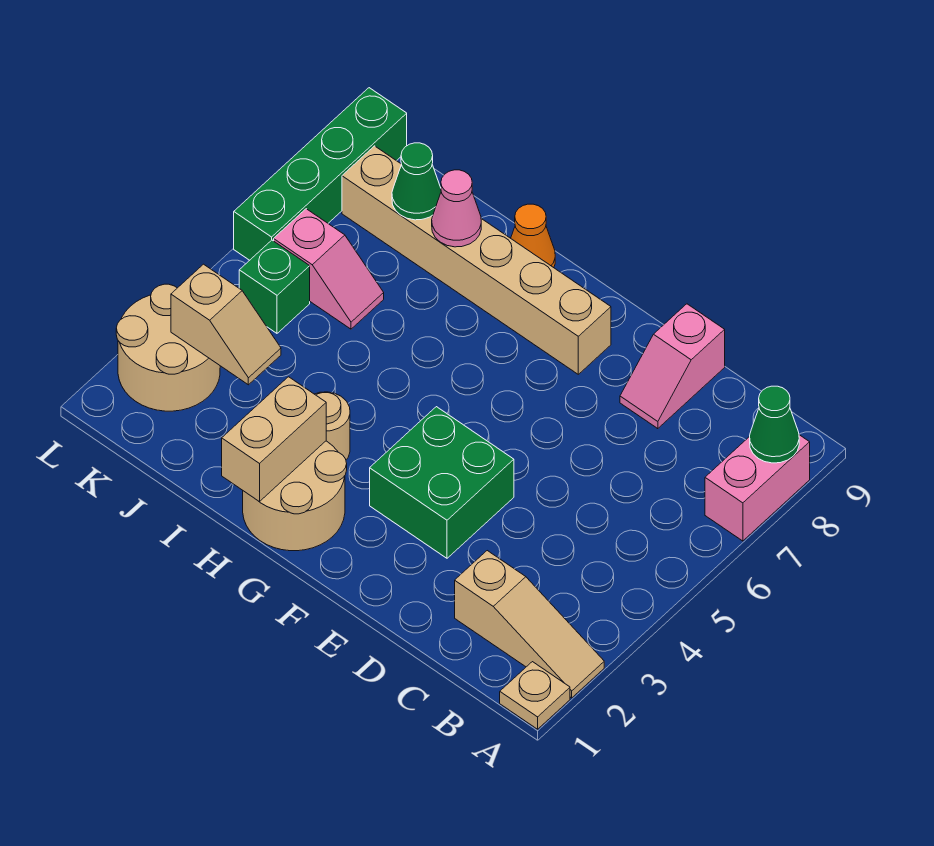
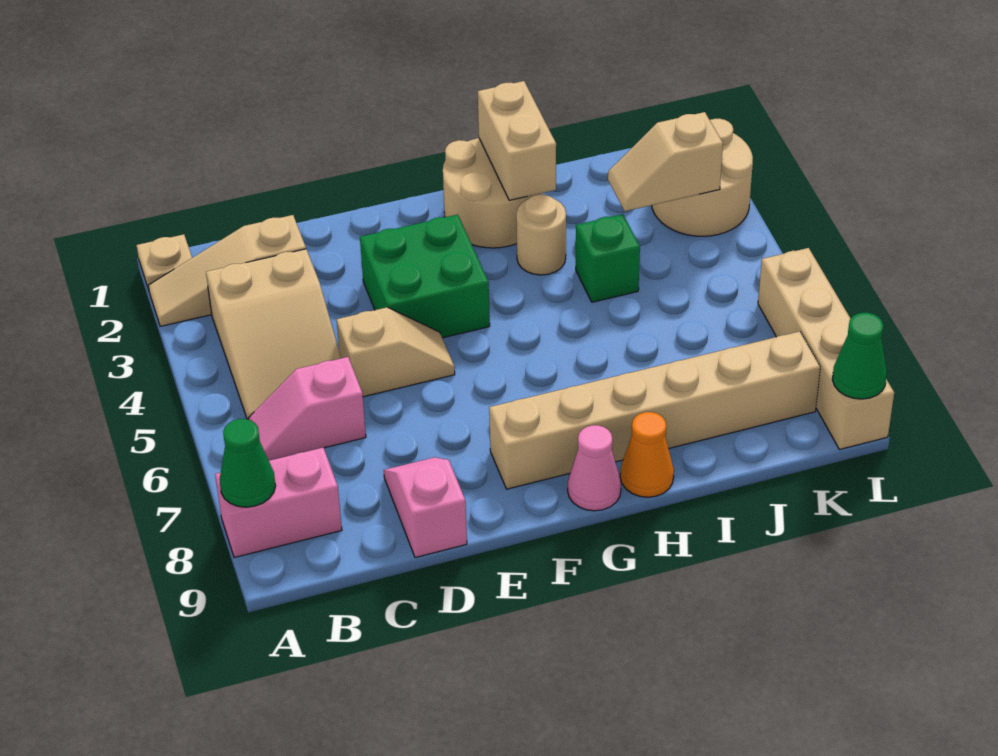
pink 1x2 brick [705,435,810,541] -> pink 1x2 brick turned to [215,448,342,558]
none -> tan 2x3 slope [206,249,341,420]
none -> tan 1x2 slope [337,307,455,397]
pink 1x1 cone [432,170,481,247] -> pink 1x1 cone moved to [568,425,621,511]
pink 1x2 slope [274,209,384,329] -> pink 1x2 slope moved to [248,357,366,461]
green 1x1 cone [392,143,441,220] -> green 1x1 cone moved to [832,313,887,399]
green 1x1 brick [239,240,310,333] -> green 1x1 brick moved to [576,214,640,302]
green 1x4 brick [234,88,407,260] -> tan 1x4 brick [758,248,894,450]

